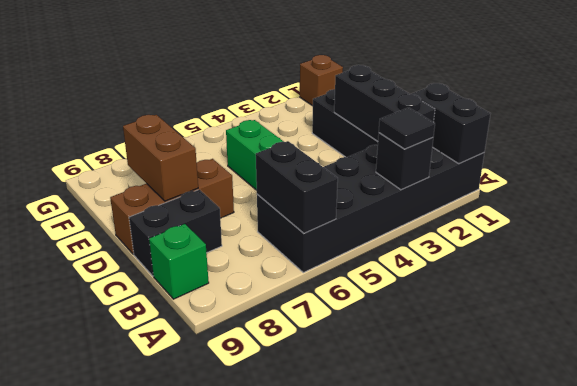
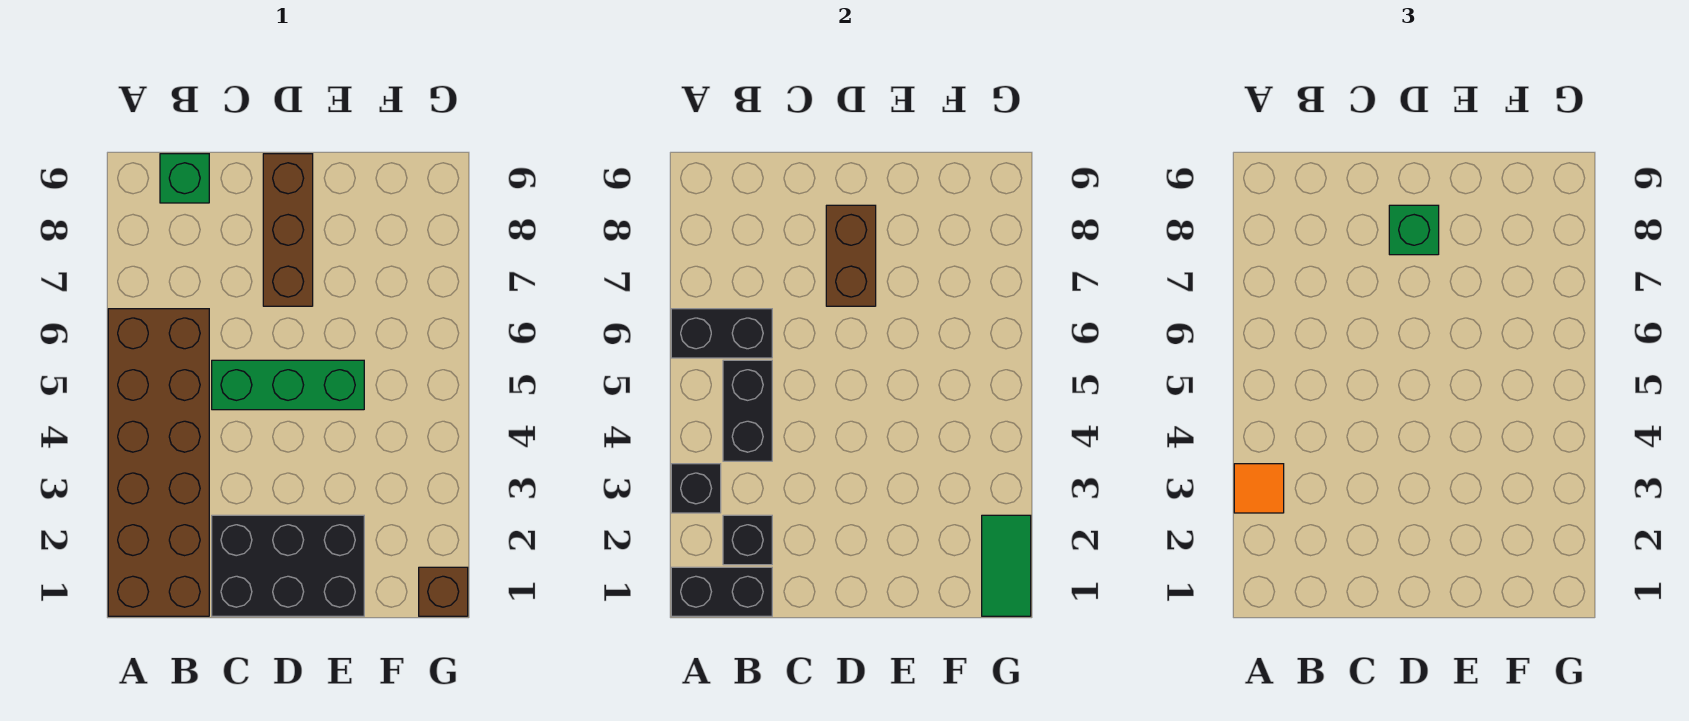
black 2x6 brick [257,145,484,273] -> brown 2x6 brick [108,309,209,616]
black 1x1 tile [379,108,435,149] -> orange 1x1 tile [1234,464,1284,513]
black 1x3 brick [334,65,435,141] -> black 1x1 brick [723,515,772,565]
black 1x2 brick [129,190,222,276] -> black 1x2 brick moved to [723,360,772,461]
brown 1x2 brick [123,115,198,201] -> brown 1x2 brick turned to [826,205,876,306]
none -> green 1x1 brick [1389,205,1439,255]
none -> green 1x2 tile [982,515,1031,616]

